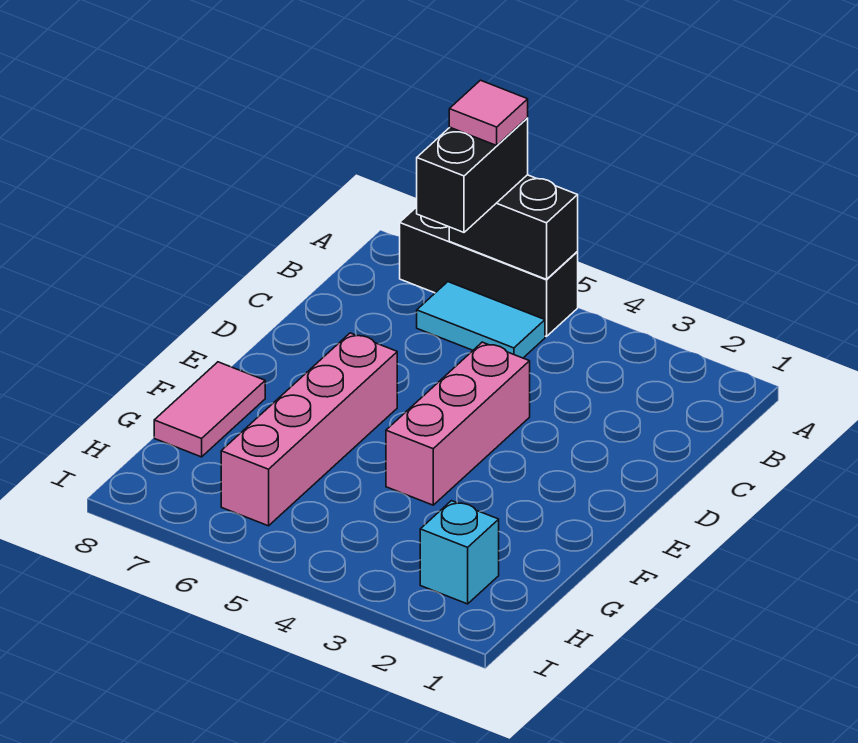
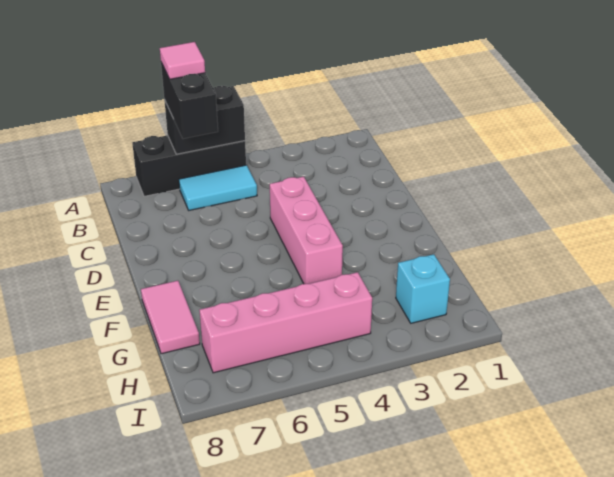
pink 1x4 brick [221,333,397,526] -> pink 1x4 brick turned to [199,272,372,373]

